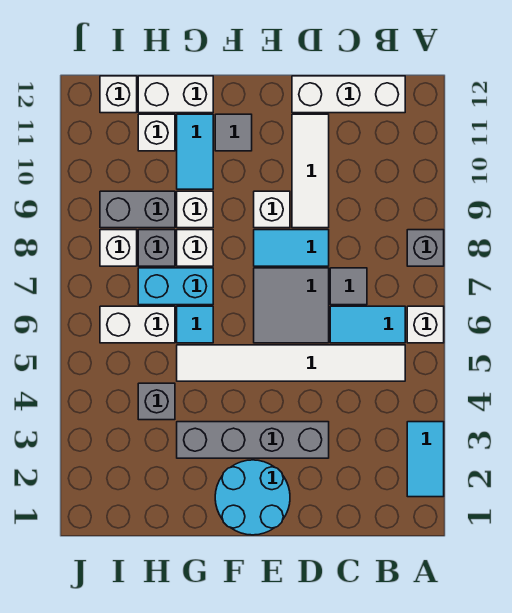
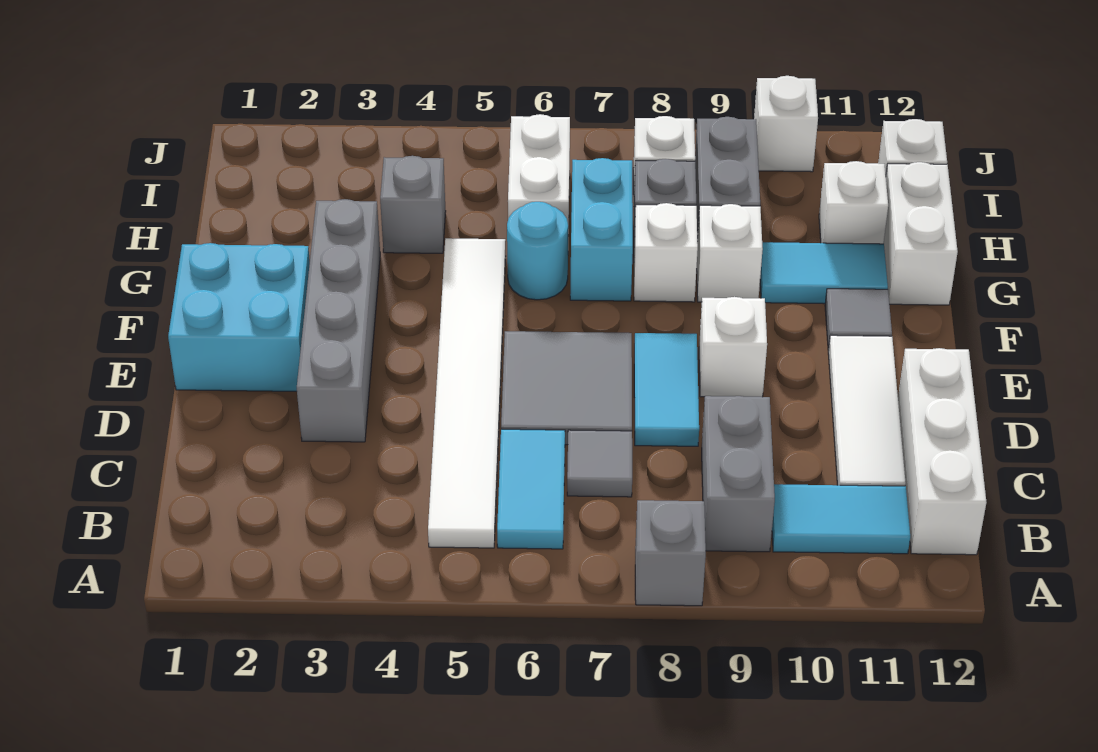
cyan 1x2 tile [407,422,444,497] -> cyan 1x2 tile moved to [772,484,910,554]
white 1x1 brick [407,306,444,343] -> white 1x1 brick moved to [754,76,818,172]
none -> grey 1x2 brick [702,396,775,552]
white 1x3 tile [292,114,329,228] -> white 1x3 tile turned to [828,335,906,486]
cyan 2x2 round brick [215,460,290,535] -> cyan 2x2 brick [168,243,310,391]
cyan 1x1 tile [177,306,213,343] -> cyan 1x1 round brick [507,202,568,300]

